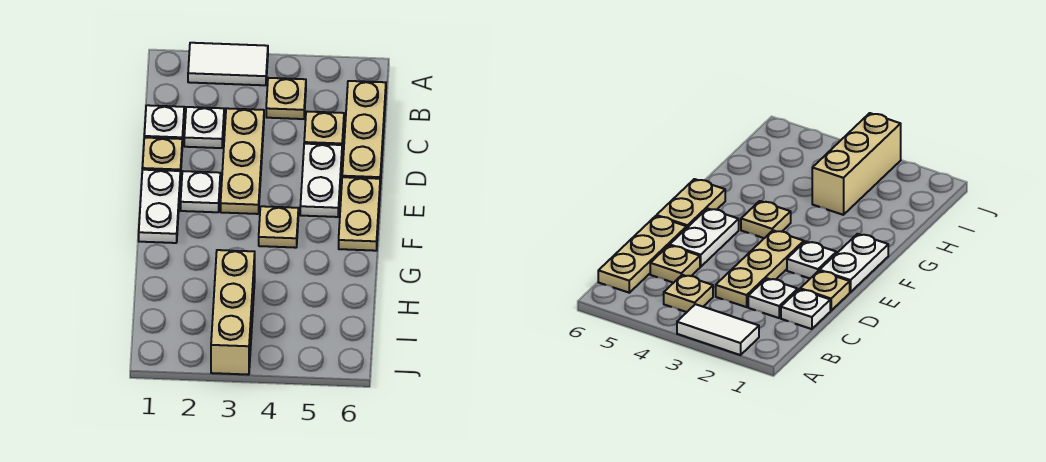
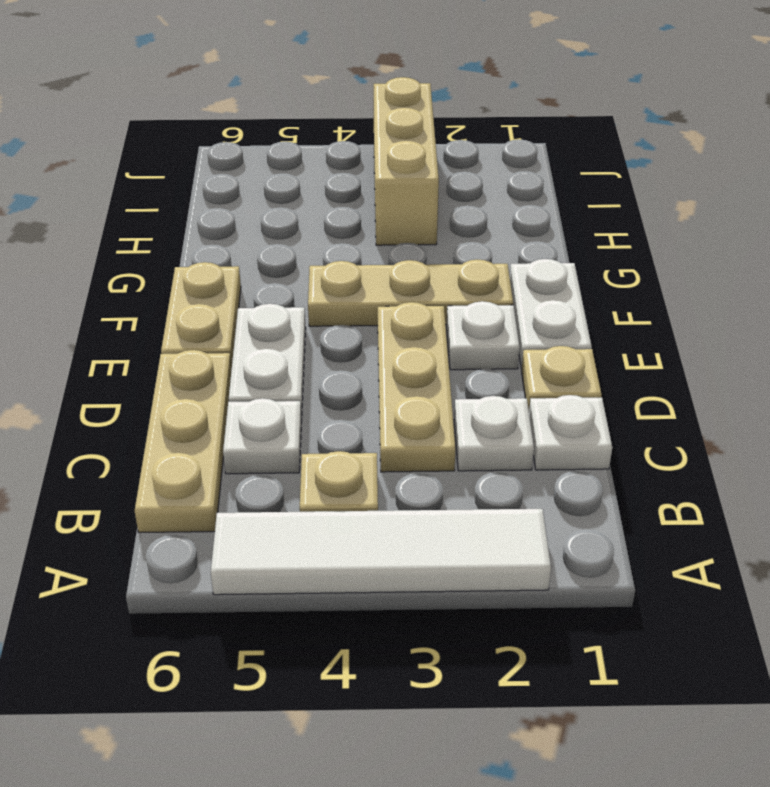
white 1x2 tile [188,43,268,85] -> white 1x4 tile [211,509,551,595]
tan 1x1 plate [304,111,344,149] -> white 1x1 plate [223,398,302,474]
tan 1x1 plate [259,206,298,248] -> tan 1x3 plate [308,260,513,326]

